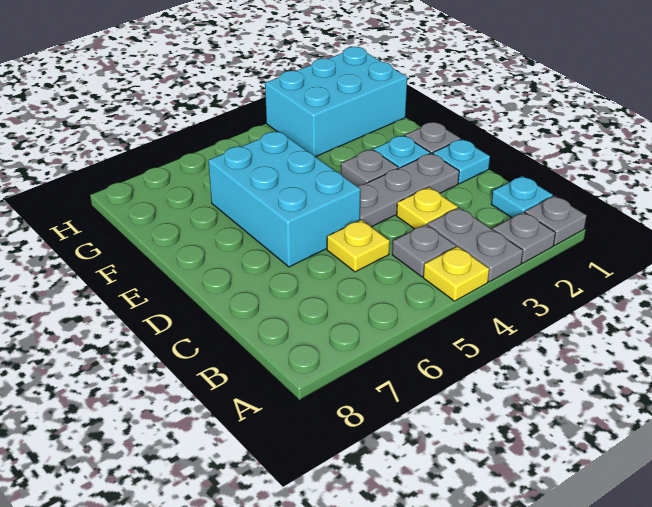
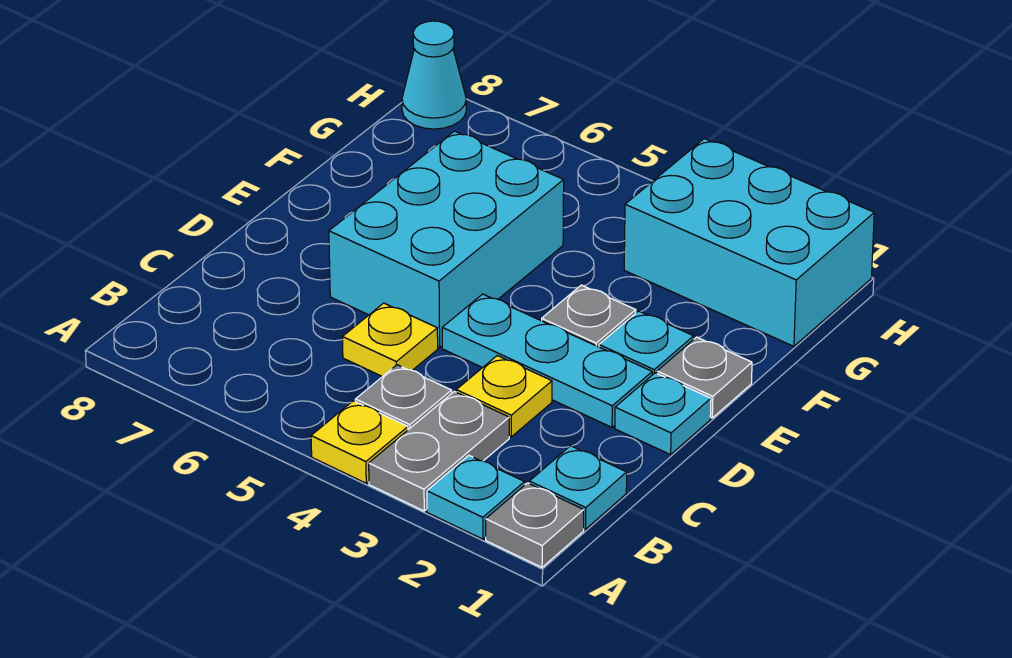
grey 1x1 plate [493,212,555,263] -> cyan 1x1 plate [427,455,525,539]
grey 1x3 plate [357,153,459,227] -> cyan 1x3 plate [442,294,652,427]
none -> cyan 1x1 cone [402,21,466,129]

